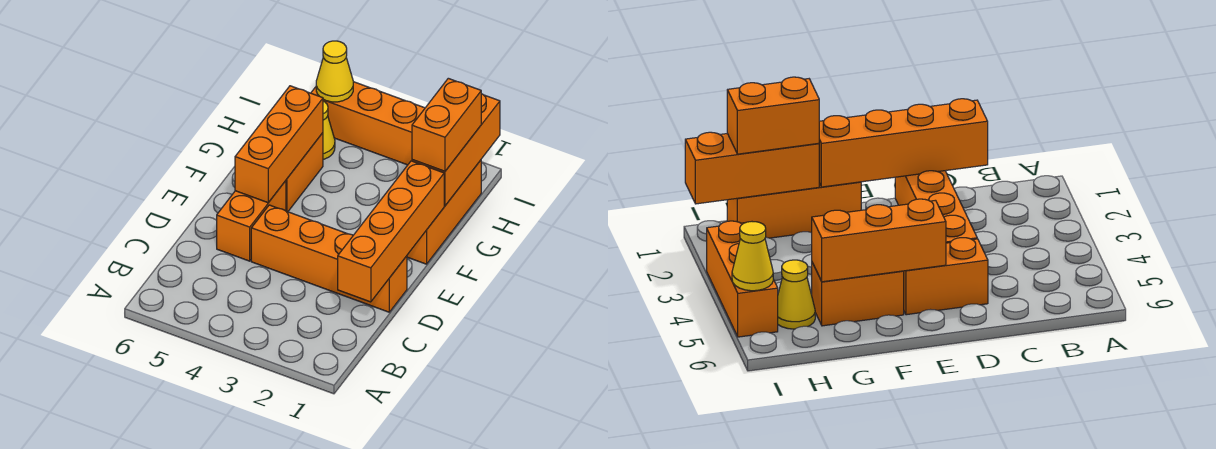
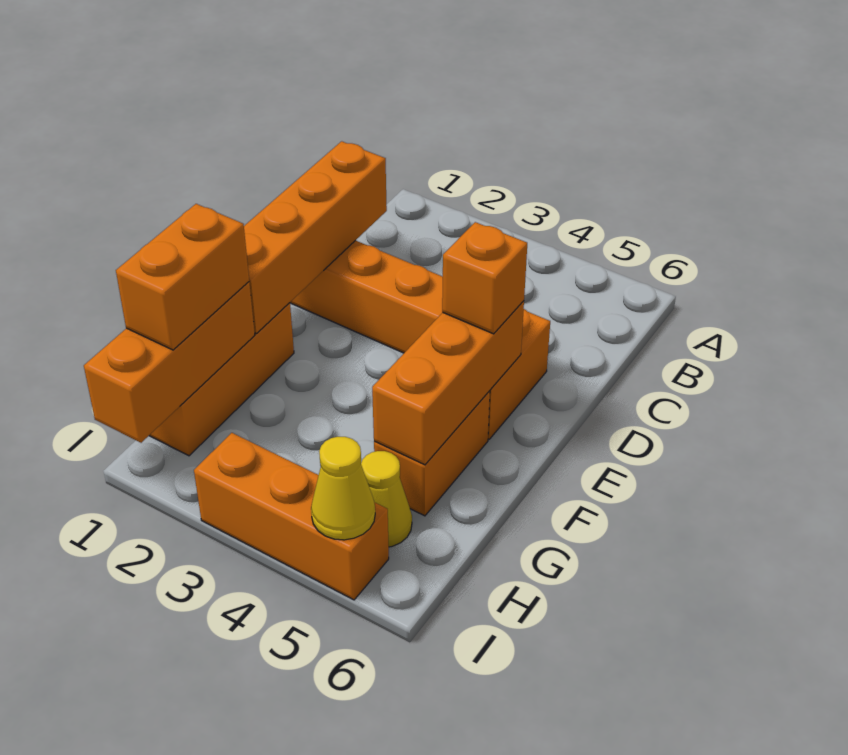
none -> orange 1x1 brick [442,222,527,334]

